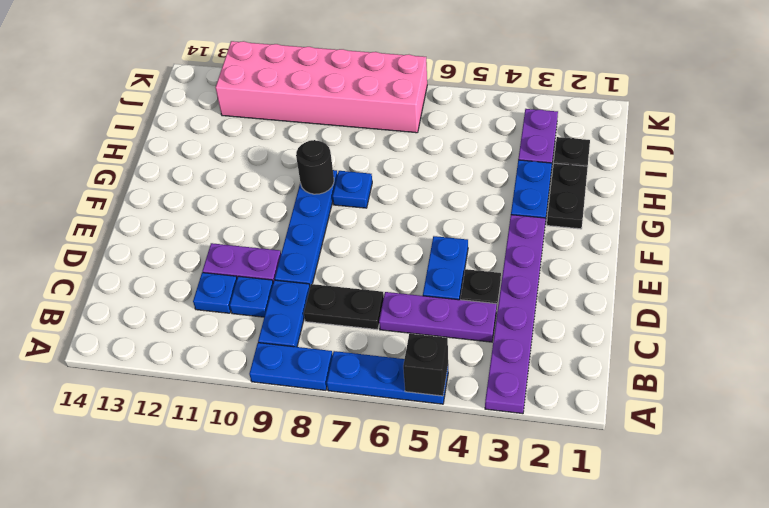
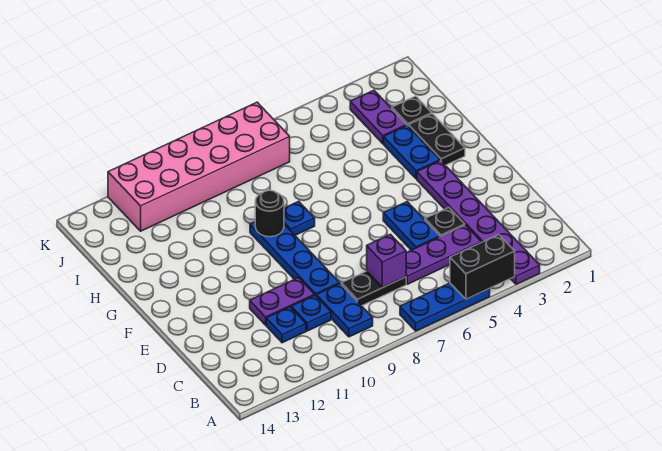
black 1x1 brick [403,334,448,396] -> black 1x2 brick [450,235,515,299]
blue 1x2 plate [249,343,333,390] -> none
none -> purple 1x1 brick [367,234,406,288]

